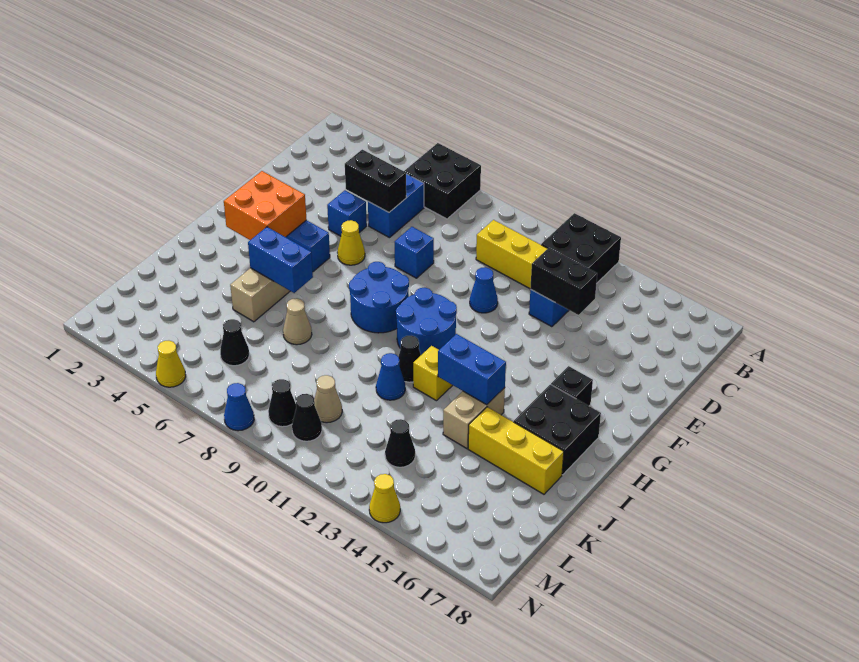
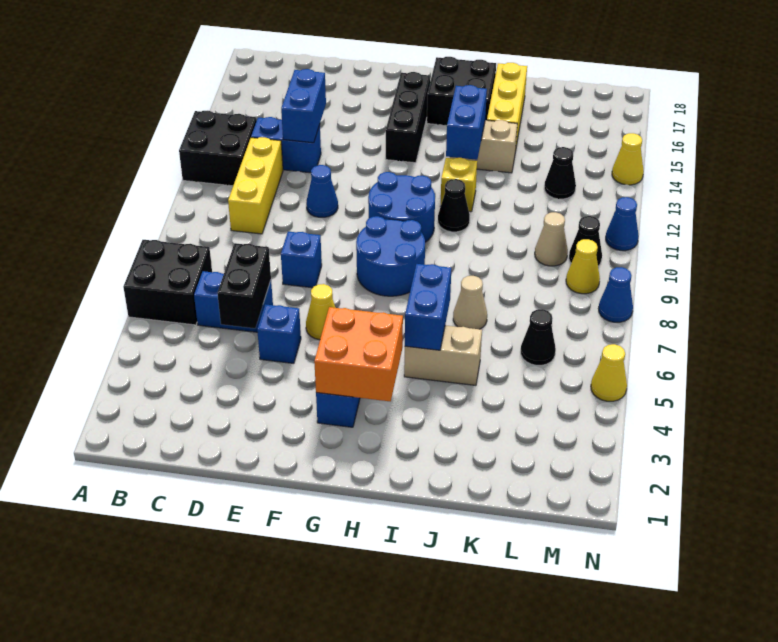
black 1x2 brick [530,248,597,315] -> blue 1x2 brick [281,69,326,143]
black 1x1 brick [551,366,593,406] -> black 1x3 brick [386,72,430,163]
blue 1x1 cone [376,353,405,400] -> blue 1x1 cone moved to [606,197,639,251]
black 1x1 cone [268,379,296,427] -> yellow 1x1 cone [566,239,600,294]

